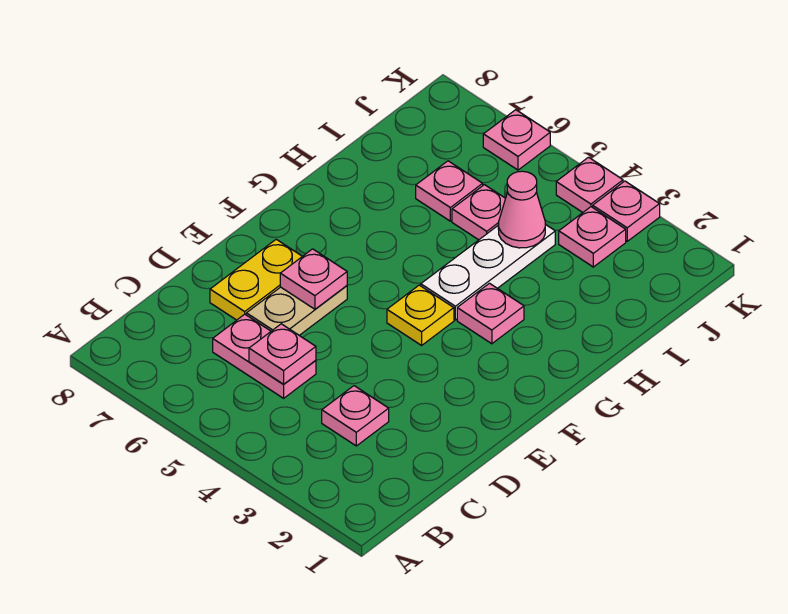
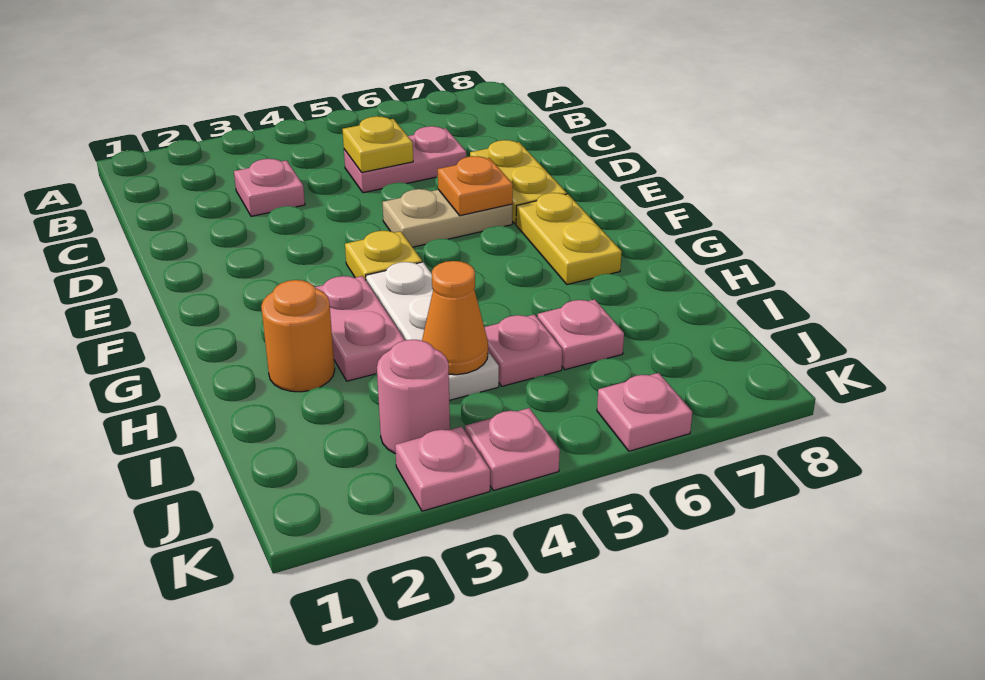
pink 1x1 plate [249,324,316,384] -> yellow 1x1 plate [343,116,413,172]
tan 1x2 plate [246,286,347,335] -> tan 1x2 plate turned to [382,189,512,247]
pink 1x1 plate [280,249,347,309] -> orange 1x1 plate [438,156,513,216]
none -> yellow 1x2 plate [516,193,622,284]
pink 1x1 plate [457,283,524,344] -> pink 1x2 plate [315,276,405,381]
none -> orange 1x1 round brick [261,280,335,392]
pink 1x1 cone [498,171,545,248] -> orange 1x1 cone [422,261,488,375]
pink 1x1 plate [559,207,626,267] -> pink 1x1 round brick [377,340,450,454]

